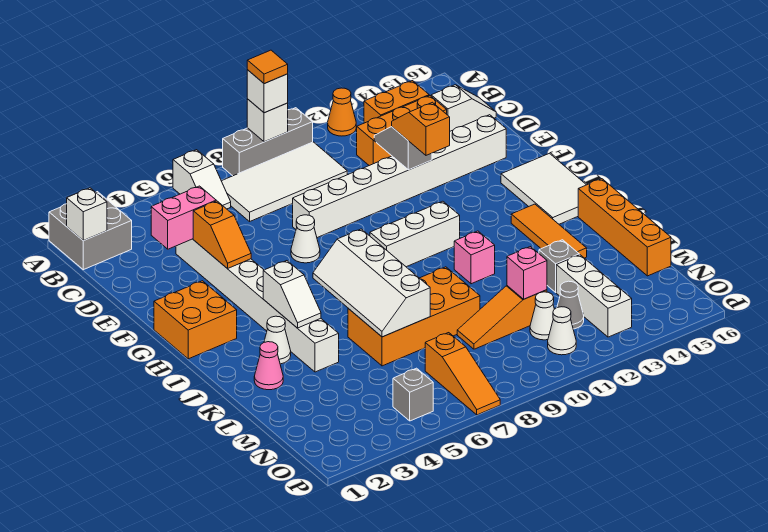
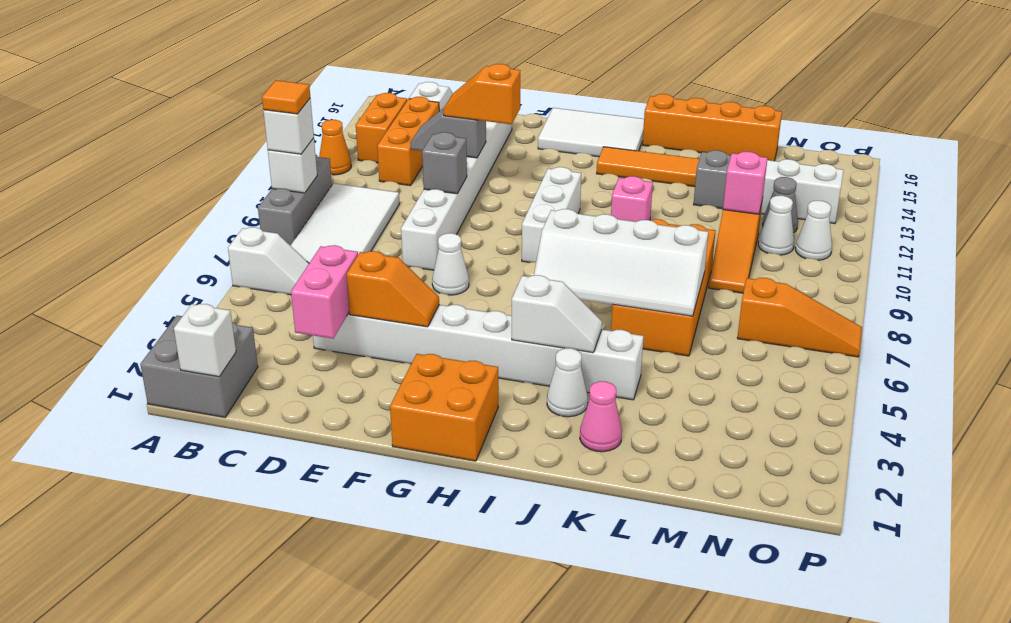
grey 1x1 brick [393,368,433,421] -> grey 1x1 brick moved to [422,132,467,194]

